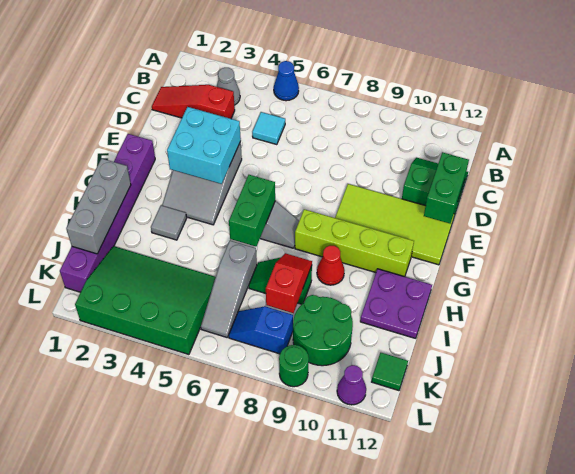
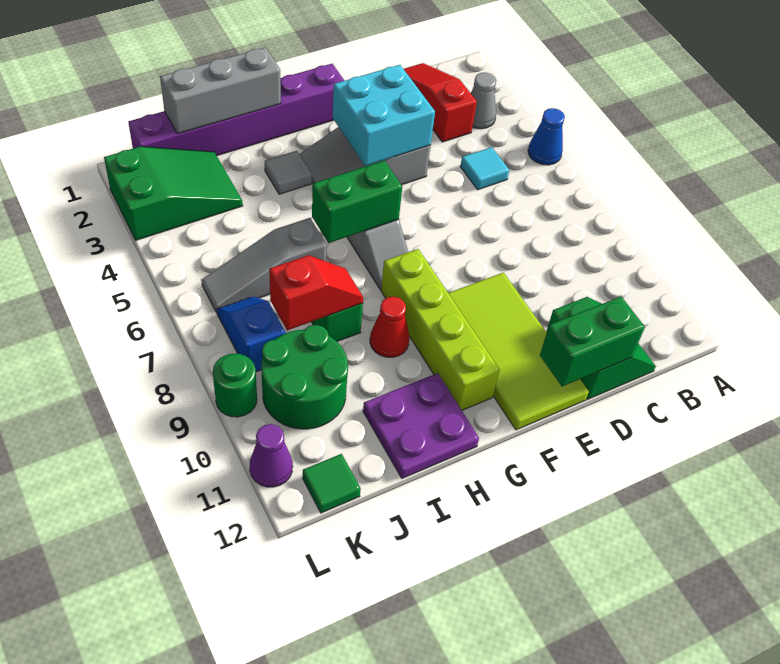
green 3x4 slope [75,246,216,355] -> green 2x3 slope [104,147,243,240]

